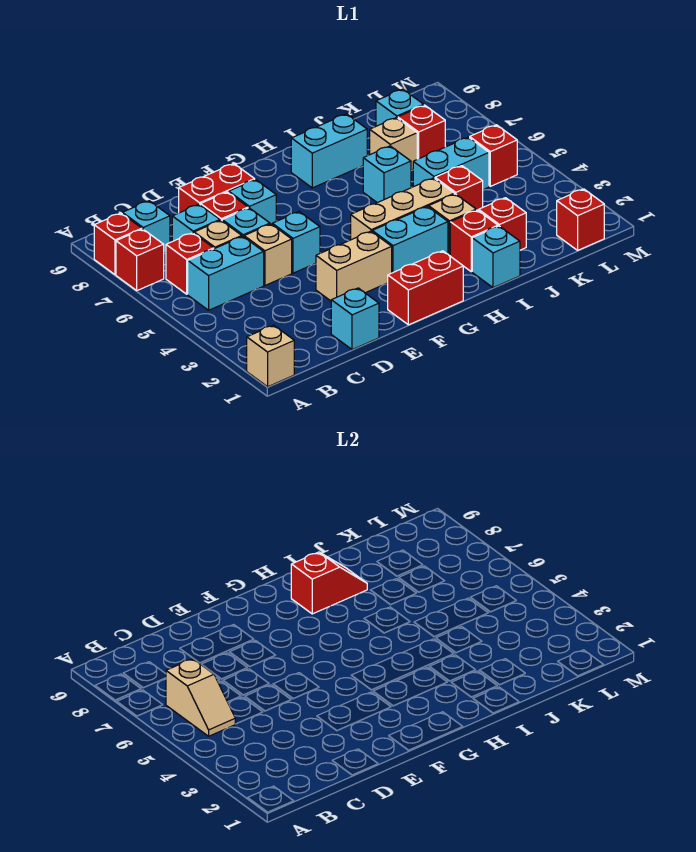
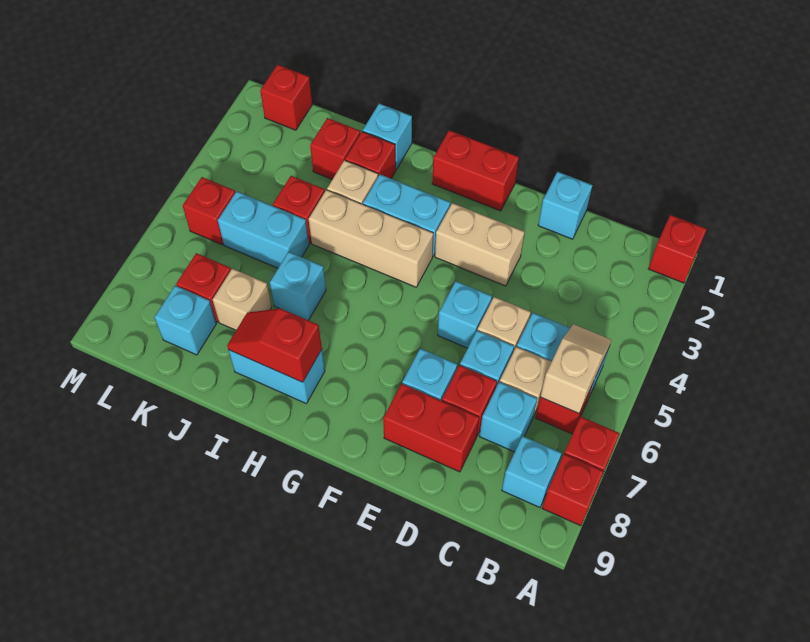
tan 1x1 brick [247,325,294,387] -> red 1x1 brick [648,215,707,283]

